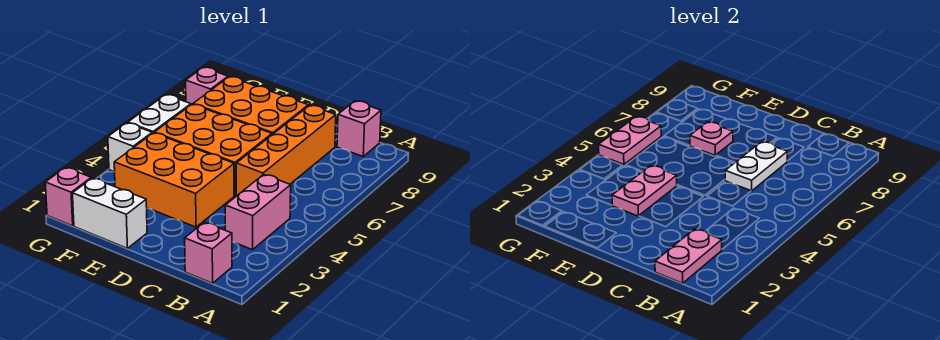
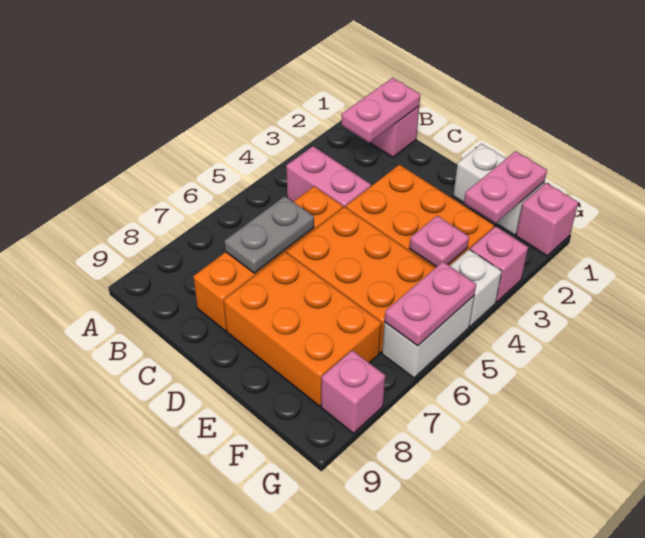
pink 1x2 brick [225,174,291,250] -> pink 1x2 brick turned to [286,146,371,208]
pink 1x1 brick [337,101,381,156] -> pink 1x1 brick moved to [470,226,528,302]
white 1x2 plate [725,142,787,191] -> grey 1x2 plate [225,196,314,273]
pink 1x2 plate [612,166,677,216] -> pink 1x2 plate moved to [464,151,547,223]
pink 1x1 plate [690,122,733,155] -> pink 1x1 plate moved to [409,216,469,267]

